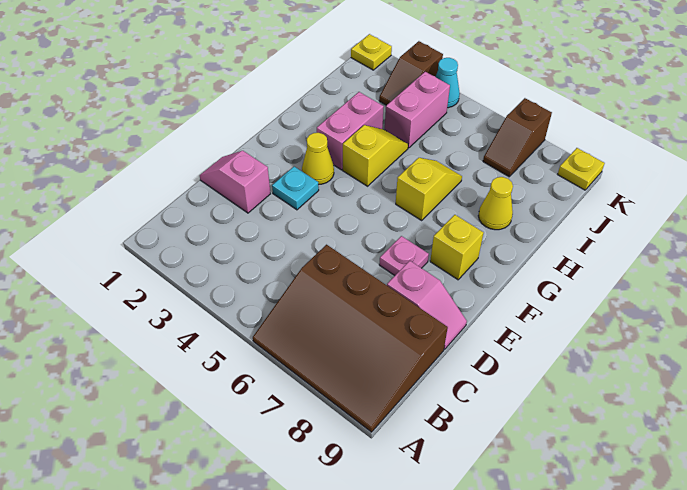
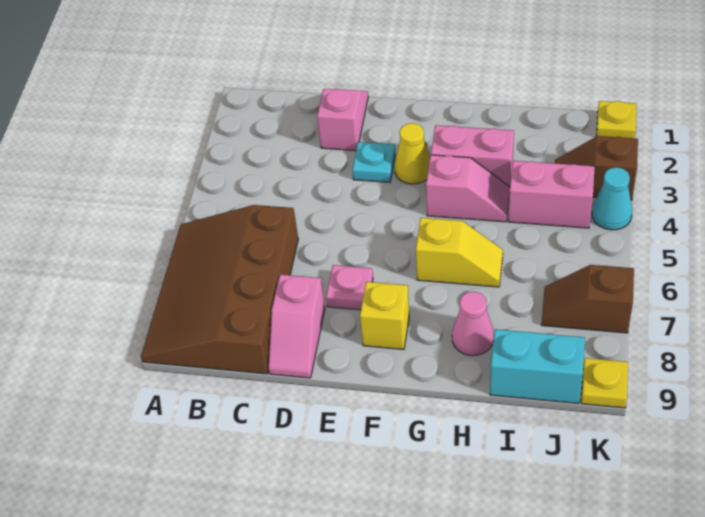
yellow 1x2 slope [343,125,408,186] -> pink 1x2 slope [426,155,510,222]
yellow 1x1 cone [478,177,513,230] -> pink 1x1 cone [452,292,494,356]
none -> cyan 1x2 brick [490,329,585,404]

